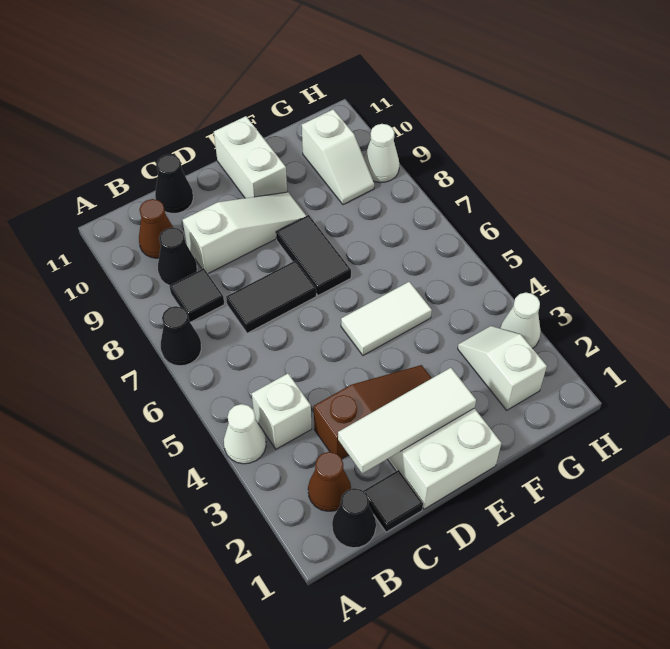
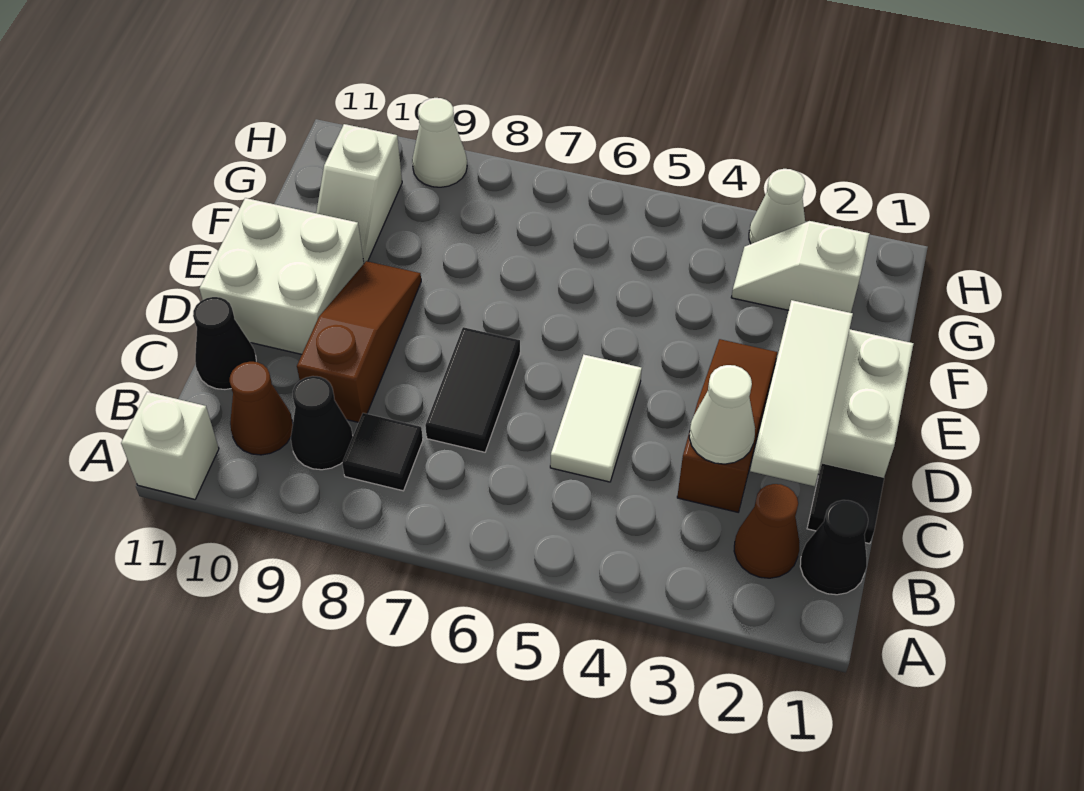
white 1x1 cone [224,404,266,464] -> white 1x1 cone moved to [689,365,755,464]
black 1x1 cone [161,306,201,366] -> none
white 1x1 brick [252,374,312,449] -> white 1x1 brick moved to [121,392,219,499]
white 1x3 slope [182,192,306,273] -> brown 1x3 slope [297,261,421,422]
white 1x2 tile [341,282,432,355] -> white 1x2 tile moved to [550,355,642,482]
black 1x2 tile [276,215,351,296] -> none
white 1x2 brick [214,116,287,198] -> white 2x2 brick [199,198,364,354]
white 1x2 slope [302,109,374,205] -> white 1x2 slope turned to [316,124,402,263]

